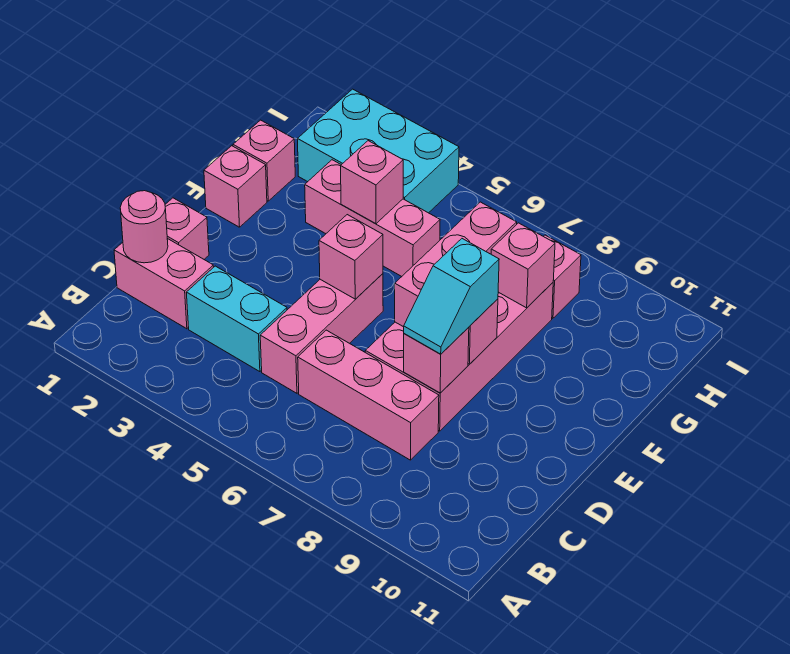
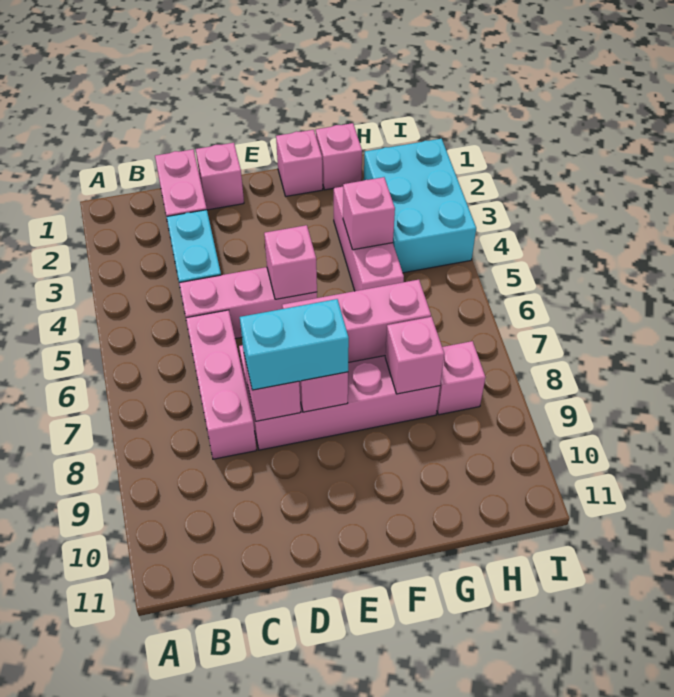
pink 1x1 round brick [120,191,168,263] -> none
cyan 1x2 slope [404,239,499,354] -> cyan 1x2 brick [240,299,349,390]

